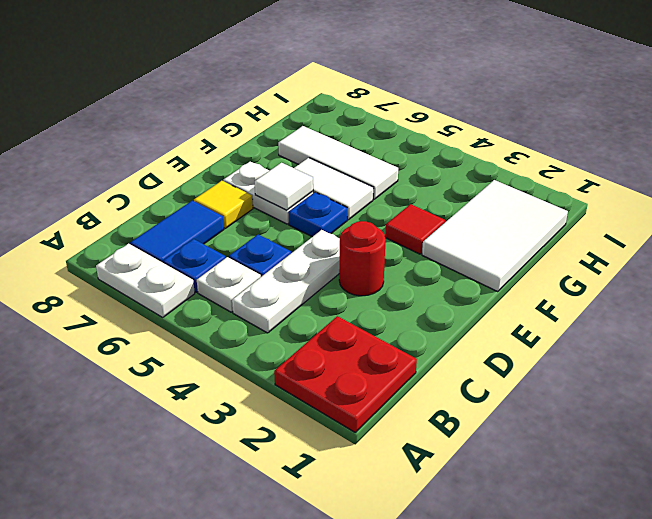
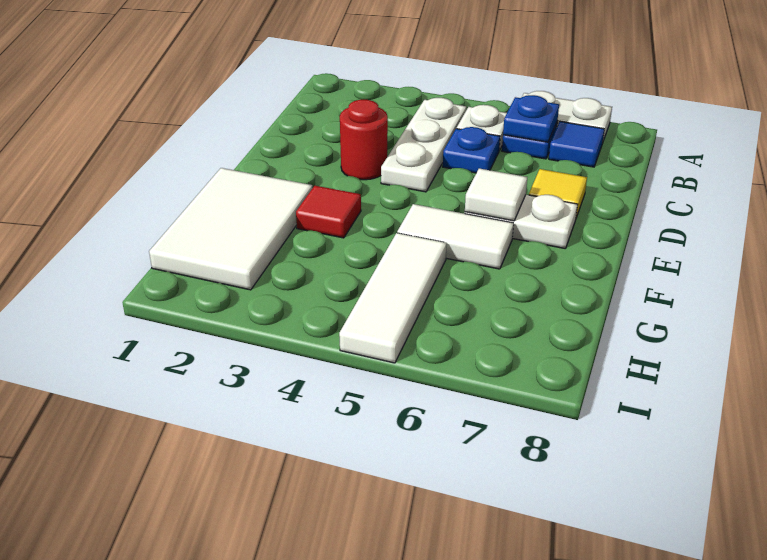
red 2x2 plate [274,316,417,432] -> none
blue 1x2 tile [130,201,224,263] -> blue 1x1 tile [549,122,604,167]
blue 1x1 plate [288,192,347,237] -> blue 1x1 plate moved to [503,95,559,142]
white 1x3 tile [278,126,398,199] -> white 1x3 tile turned to [339,233,447,363]

